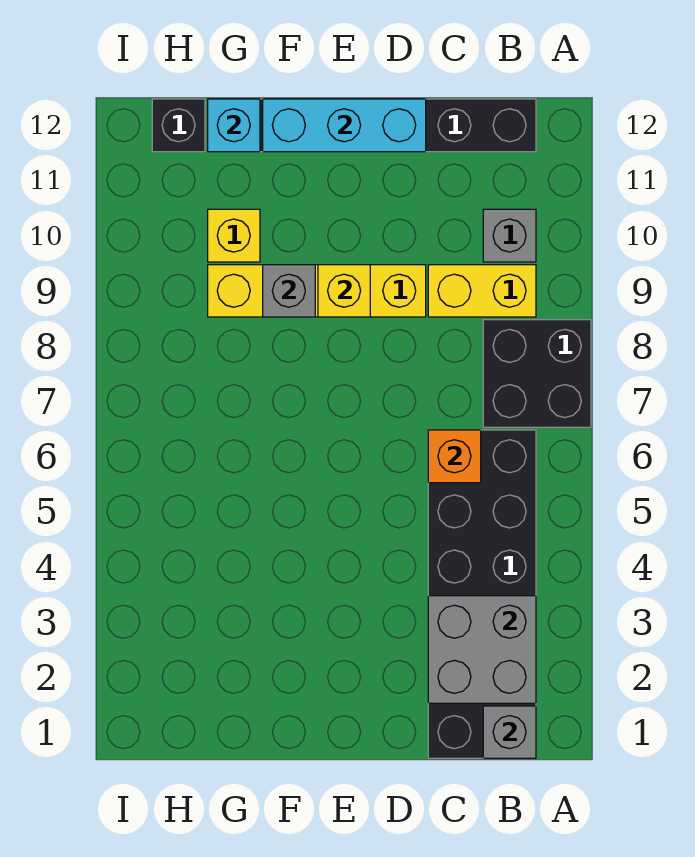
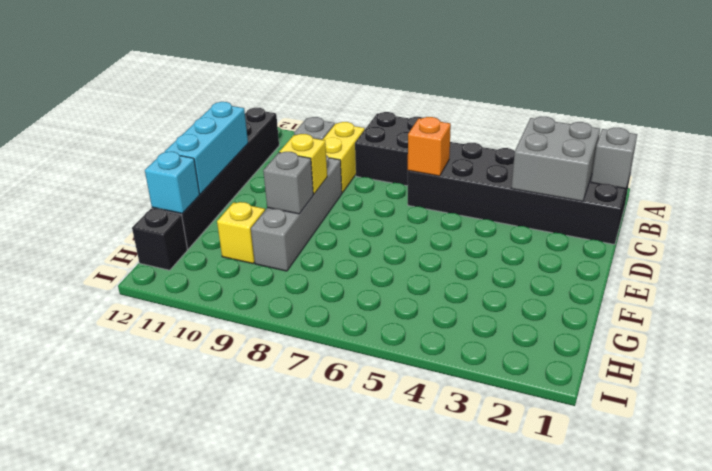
yellow 1x4 brick [208,265,426,317] -> grey 1x4 brick [251,155,342,271]

